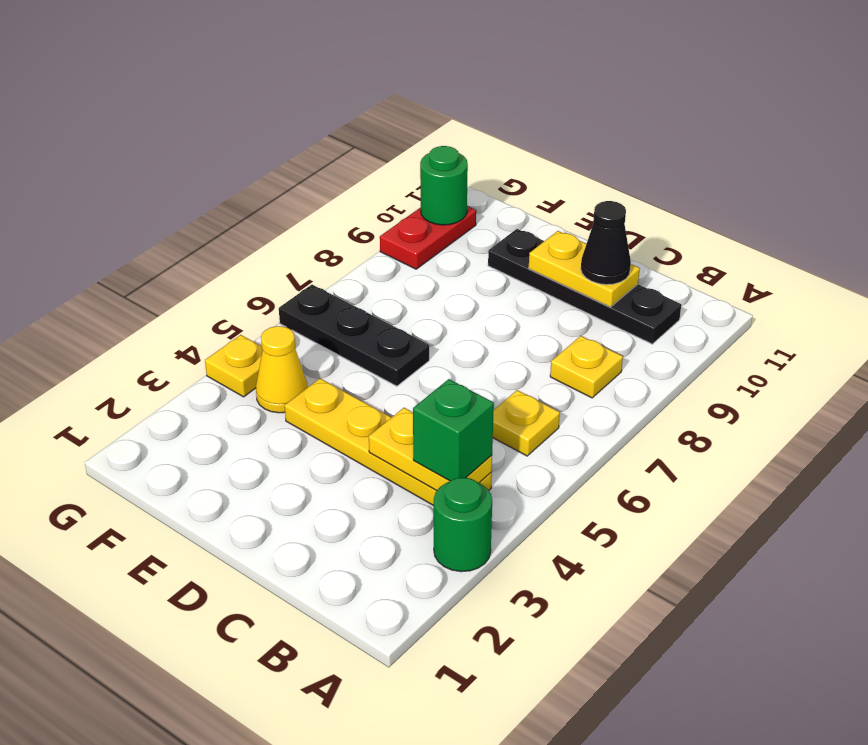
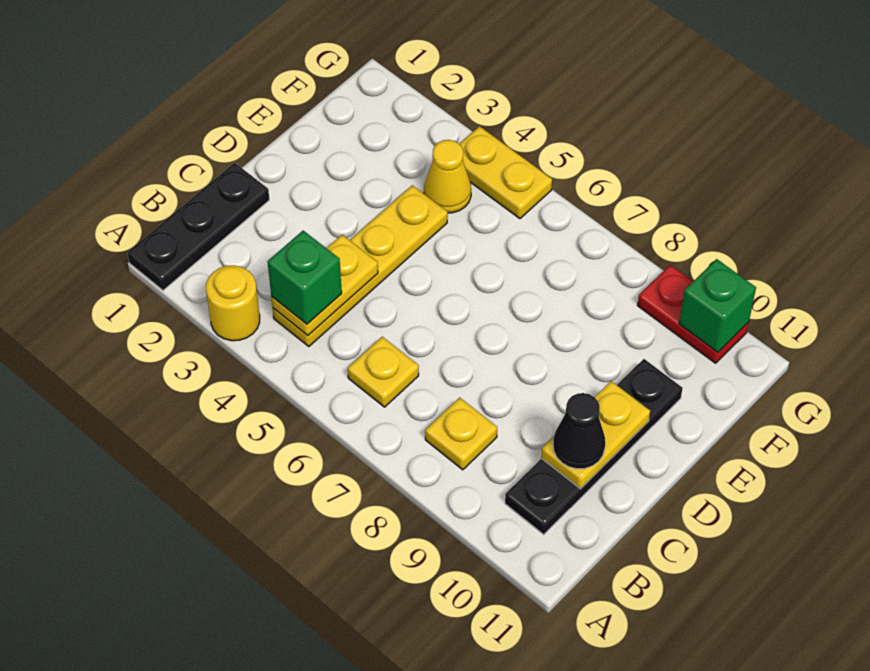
green 1x1 round brick [434,478,492,572] -> yellow 1x1 round brick [206,265,260,341]
black 1x3 plate [279,285,429,386] -> black 1x3 plate moved to [127,163,269,290]
yellow 1x1 plate [205,335,263,397] -> yellow 1x2 plate [460,126,552,219]
green 1x1 round brick [420,146,468,225] -> green 1x1 brick [679,259,756,352]

